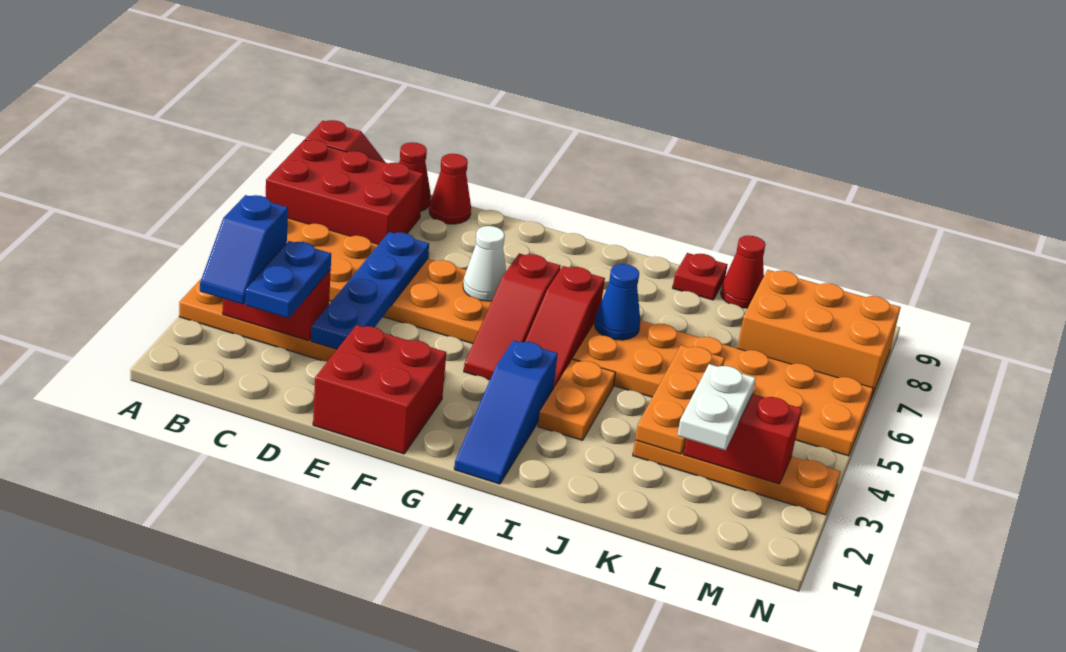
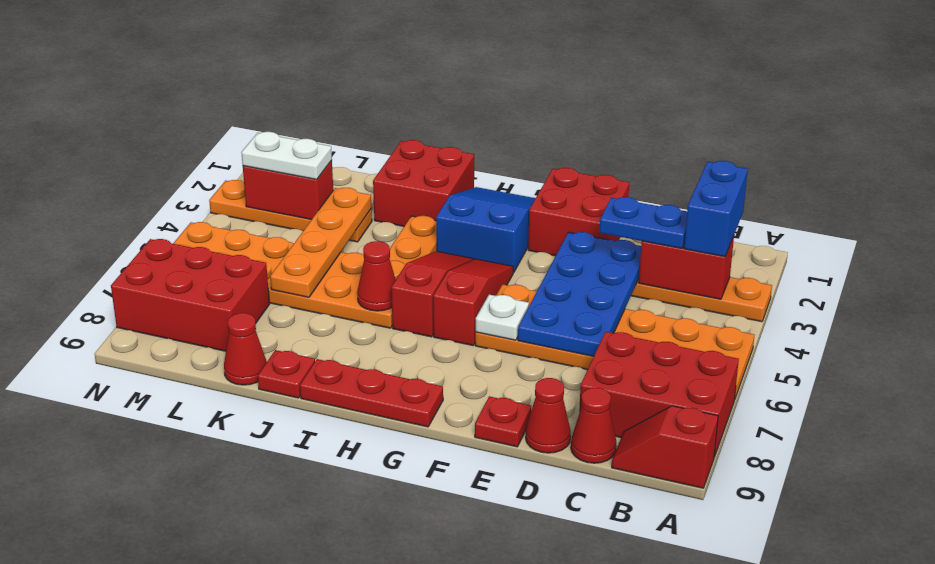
blue 1x2 slope [200,195,288,304] -> blue 1x2 brick [684,161,748,257]
blue 1x2 plate [245,241,331,318] -> blue 1x2 plate turned to [600,197,687,248]
blue 1x4 plate [311,232,429,349] -> blue 2x4 plate [518,232,641,356]
none -> red 1x1 plate [475,396,531,447]
white 1x1 cone [463,226,506,301] -> white 1x1 plate [476,295,529,340]
none -> red 1x3 plate [300,359,443,427]
blue 1x3 slope [454,340,558,484] -> blue 2x3 slope [436,187,536,273]
none -> red 2x2 brick [373,140,474,226]
blue 1x1 cone [595,264,640,340] -> red 1x1 cone [357,241,396,311]
orange 1x3 plate [635,345,725,454] -> orange 1x4 plate [270,188,371,297]
white 1x2 plate [677,364,756,450] -> white 1x2 plate turned to [241,132,332,179]
orange 2x3 brick [738,270,901,398] -> red 2x3 brick [111,239,269,351]

